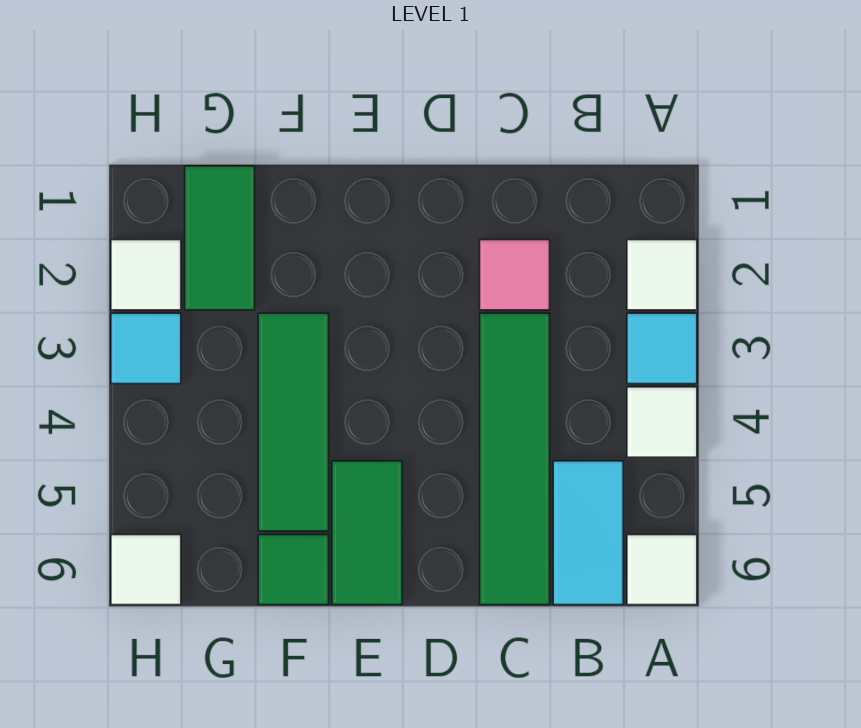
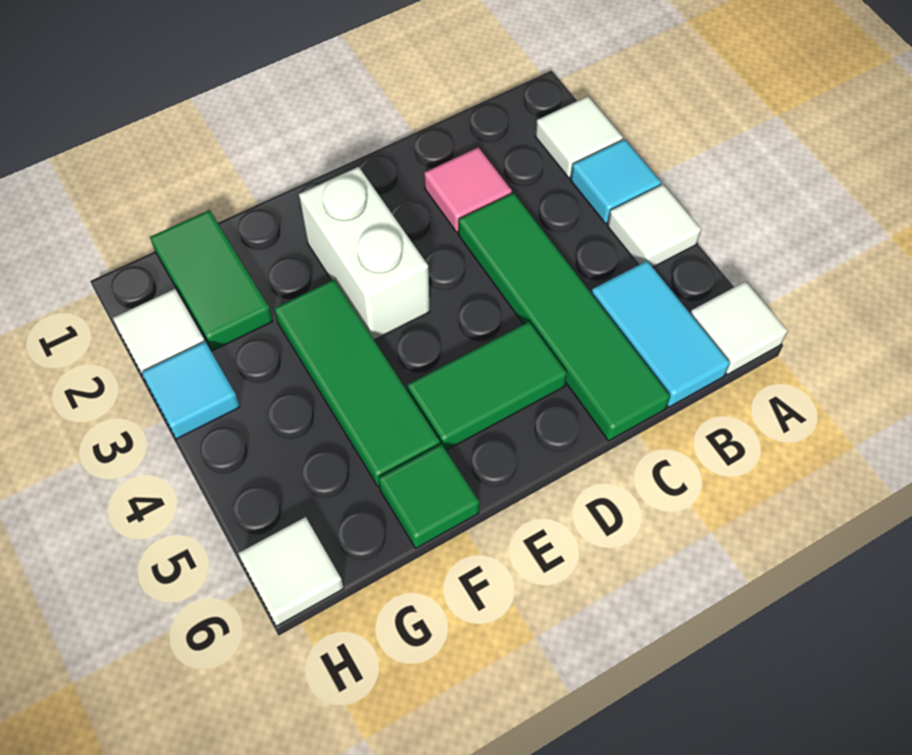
none -> white 1x2 brick [299,167,430,340]
green 1x2 tile [332,461,402,605] -> green 1x2 tile turned to [407,322,567,450]

